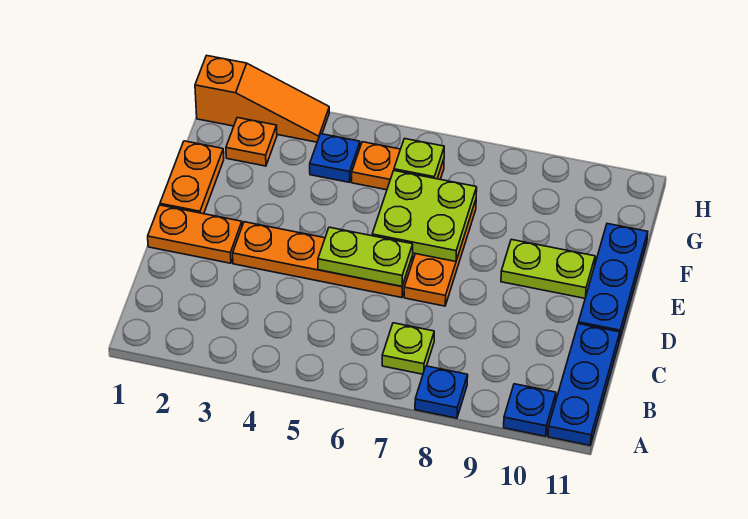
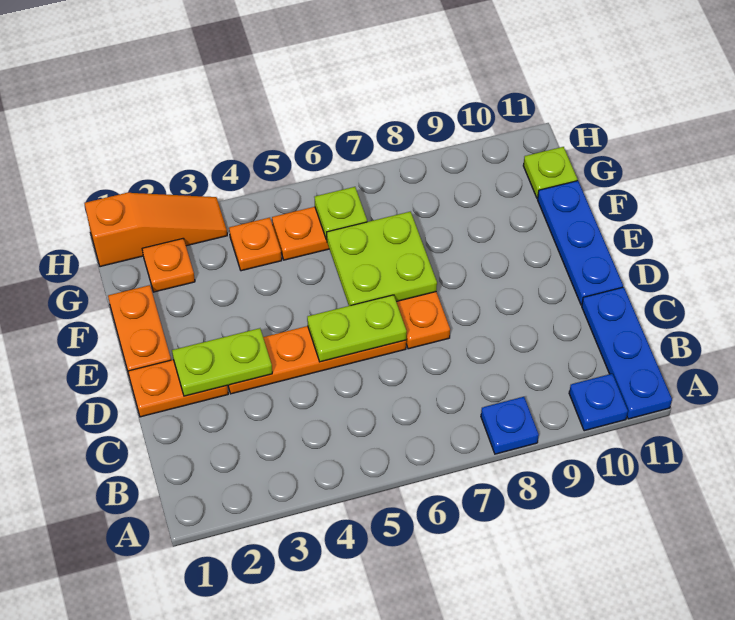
lime 1x1 plate [382,323,434,374] -> lime 1x1 plate moved to [523,147,577,198]
lime 1x2 plate [501,239,595,298] -> lime 1x2 plate moved to [172,328,272,396]
blue 1x1 plate [310,134,360,182] -> orange 1x1 plate [229,218,282,271]

